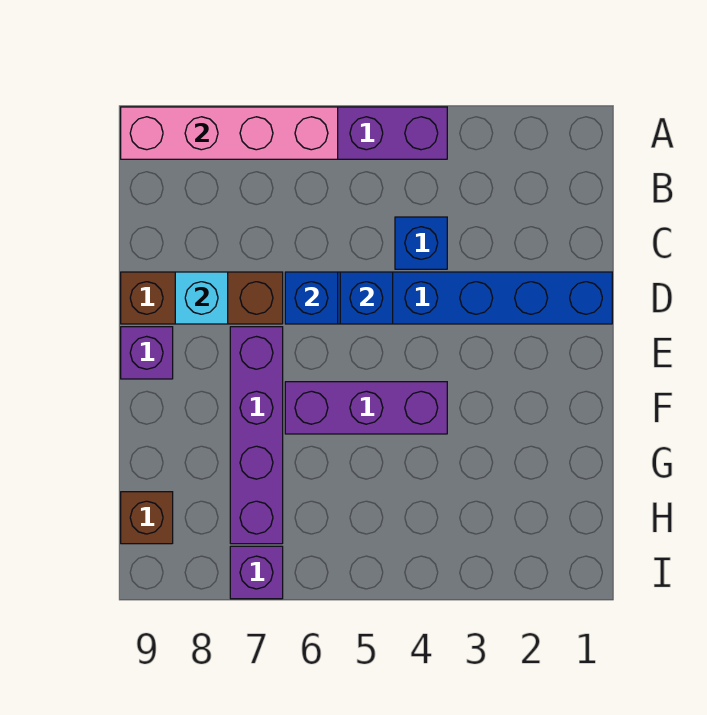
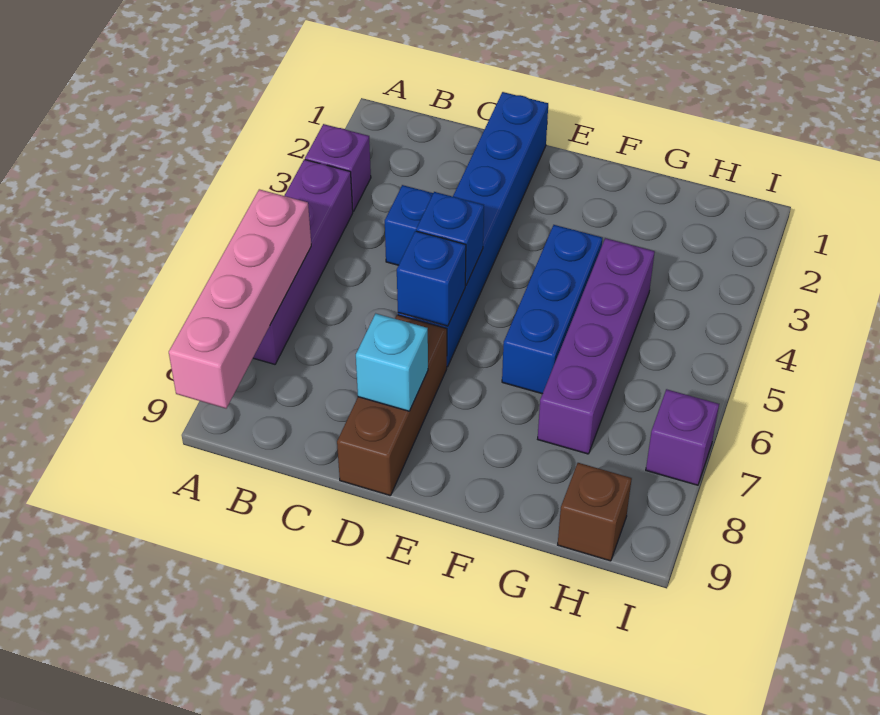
purple 1x4 brick [230,327,283,544] -> purple 1x4 brick turned to [538,238,655,454]
purple 1x1 brick [121,327,173,379] -> purple 1x1 brick moved to [305,124,371,212]
purple 1x3 brick [285,382,447,434] -> blue 1x3 brick [502,225,602,394]

